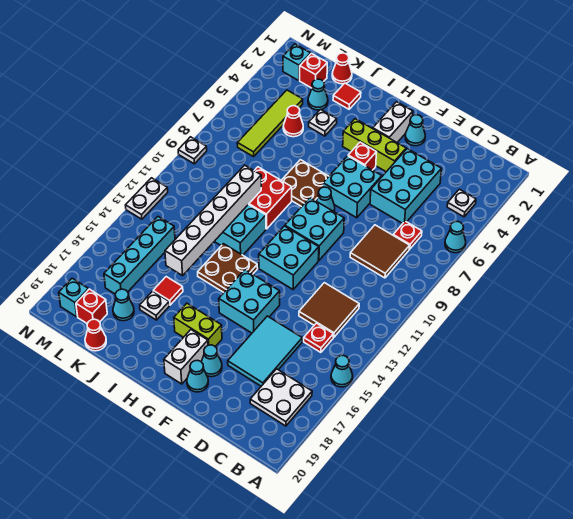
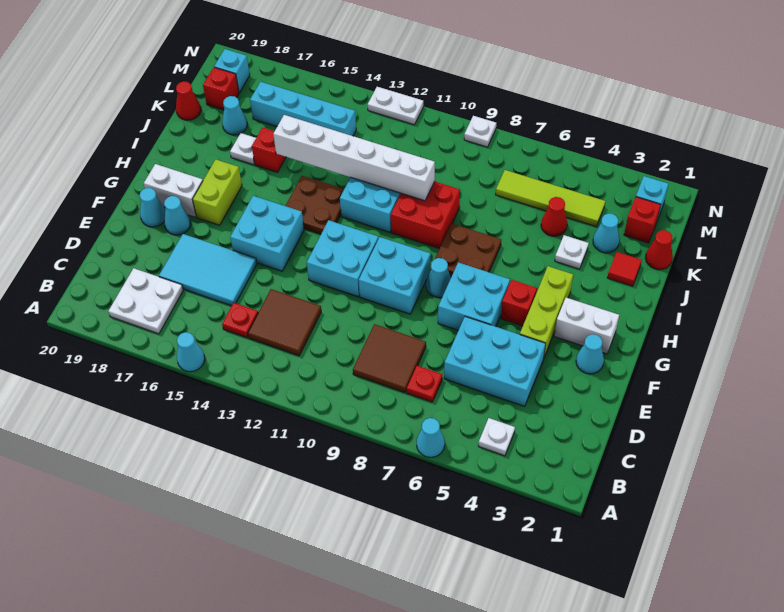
red 1x1 tile [153,277,183,305] -> red 1x1 brick [252,127,286,172]

